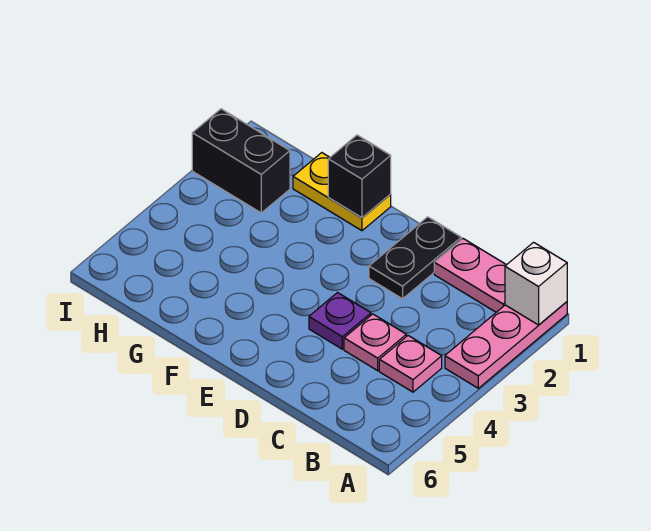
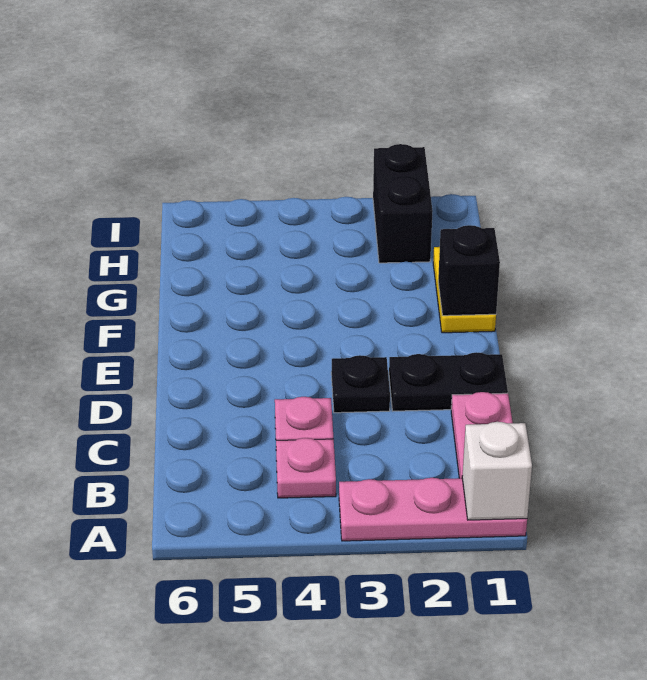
none -> black 1x1 plate [331,355,390,413]
purple 1x1 plate [309,293,371,349] -> none

